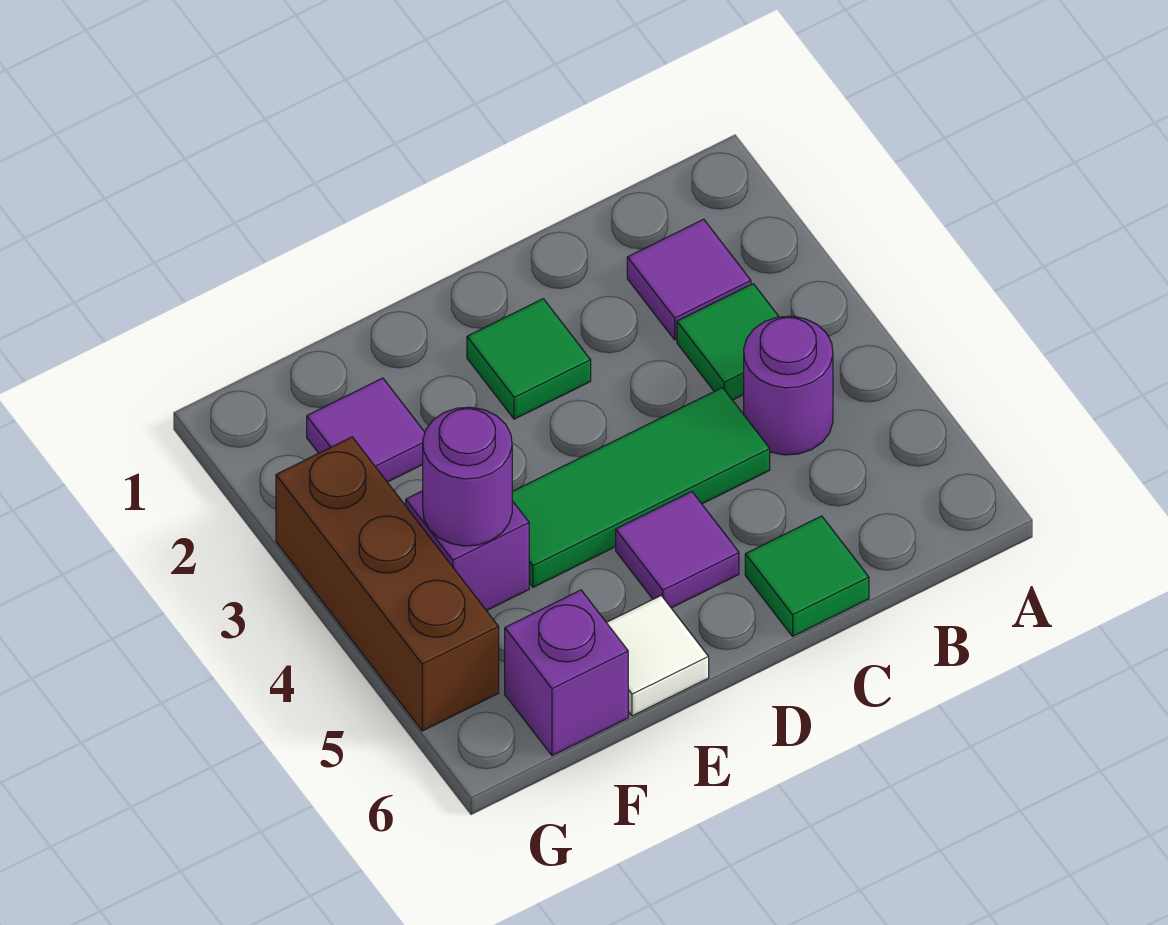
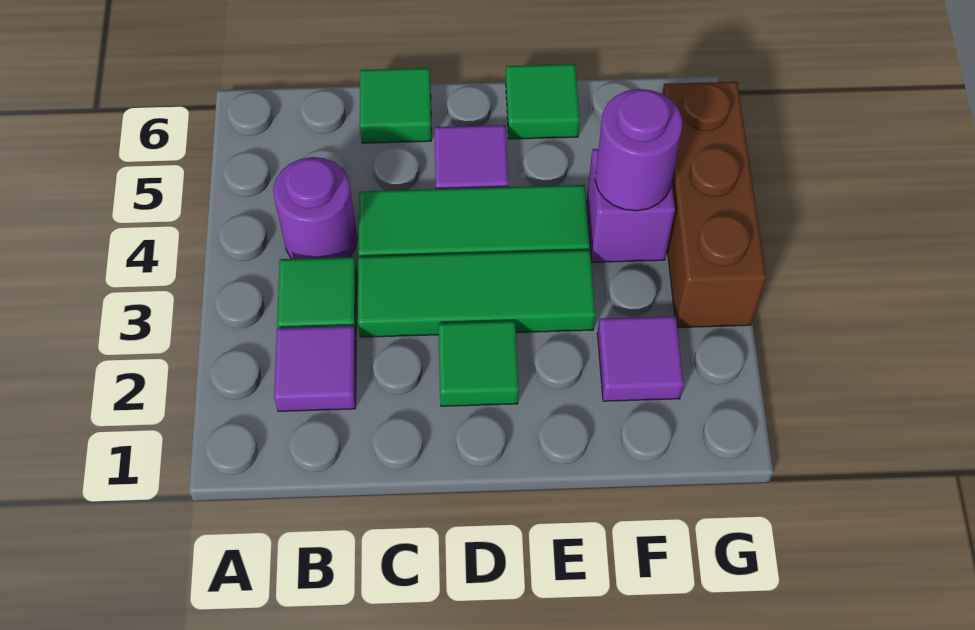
none -> green 1x3 tile [358,250,595,337]
white 1x1 tile [606,596,709,716] -> green 1x1 tile [506,64,580,139]
purple 1x1 brick [505,590,628,756] -> none

